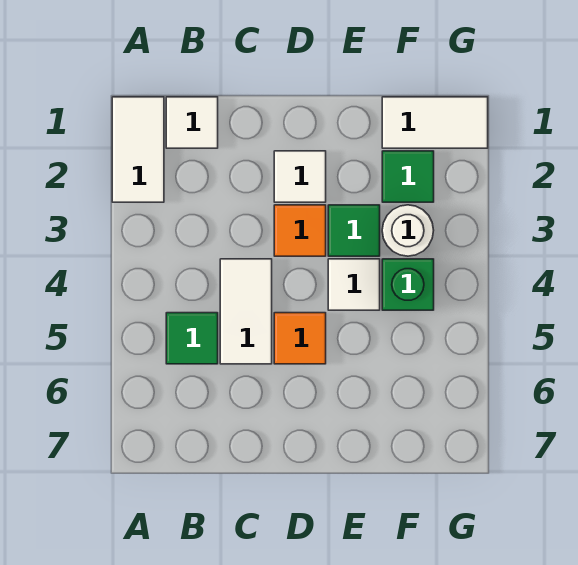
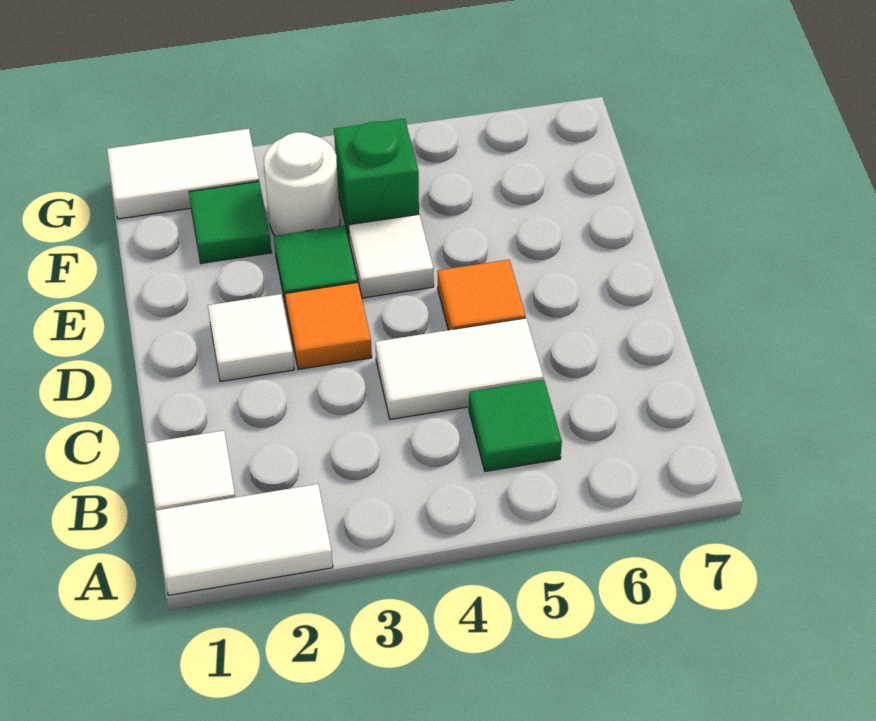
white 1x2 tile [382,97,488,148] -> white 1x2 tile turned to [107,129,259,219]

